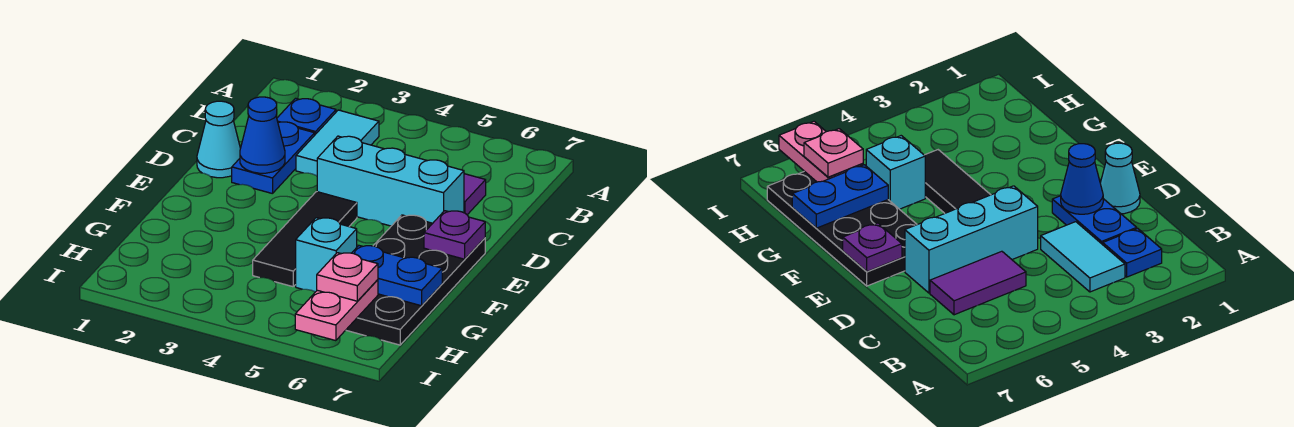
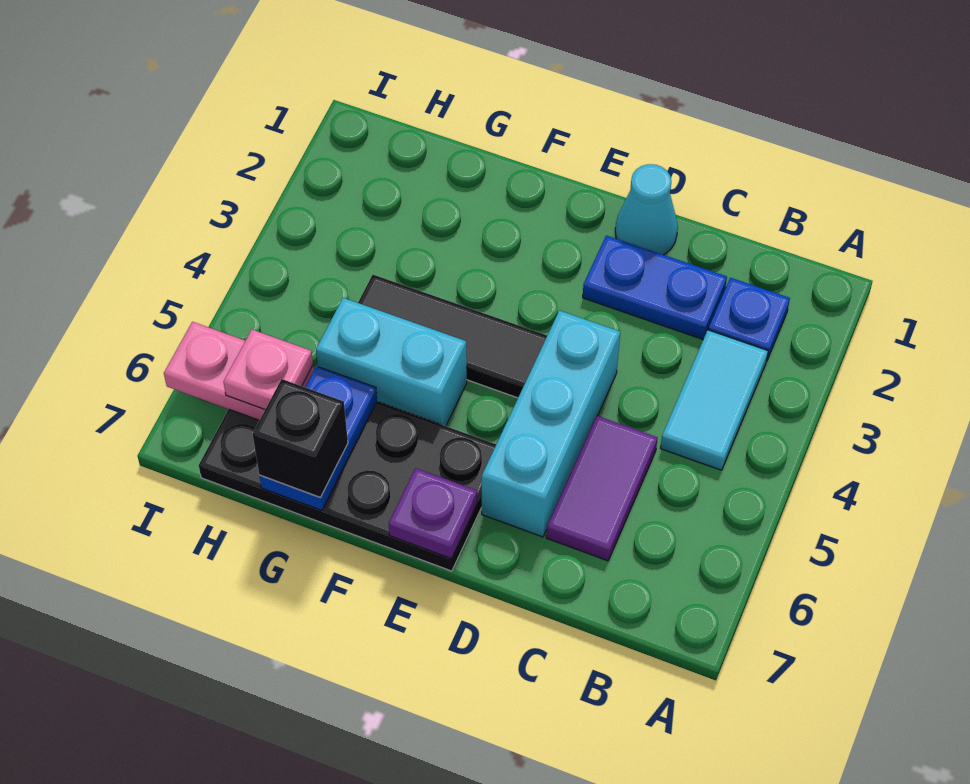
cyan 1x2 tile [296,110,379,176] -> cyan 1x2 tile turned to [660,330,768,470]
blue 1x1 cone [240,97,285,173] -> none
cyan 1x1 brick [296,218,357,292] -> cyan 1x2 brick [316,298,467,426]
none -> black 1x1 brick [253,379,348,497]

